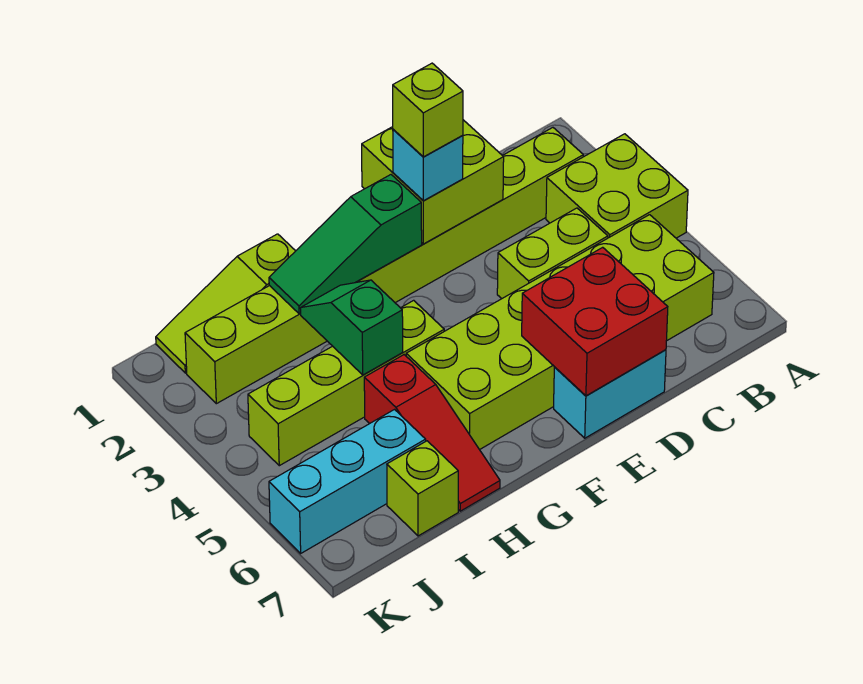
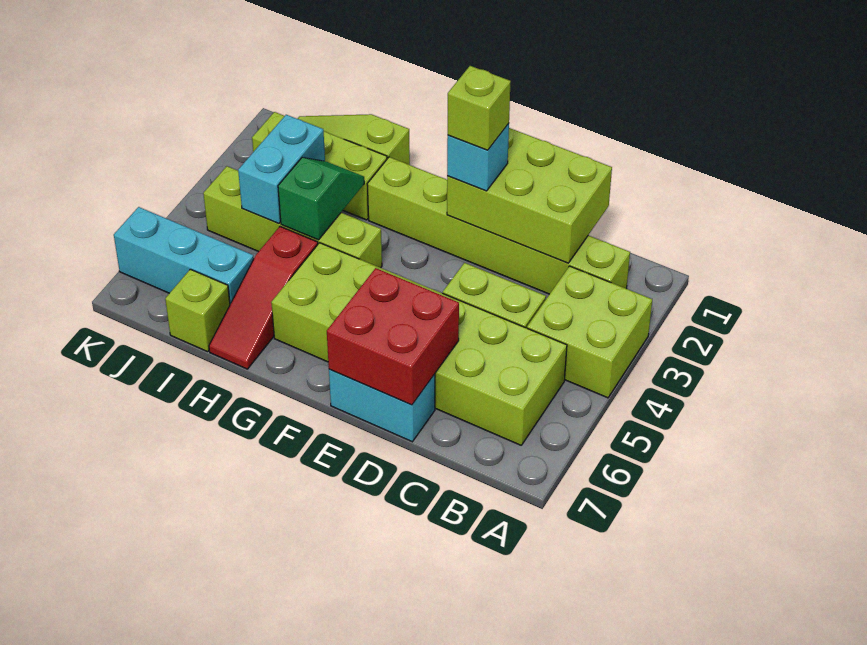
lime 2x2 brick [362,120,504,244] -> lime 2x3 brick [447,128,612,263]
green 1x3 slope [269,175,422,314] -> none
none -> cyan 1x2 brick [238,115,325,224]

